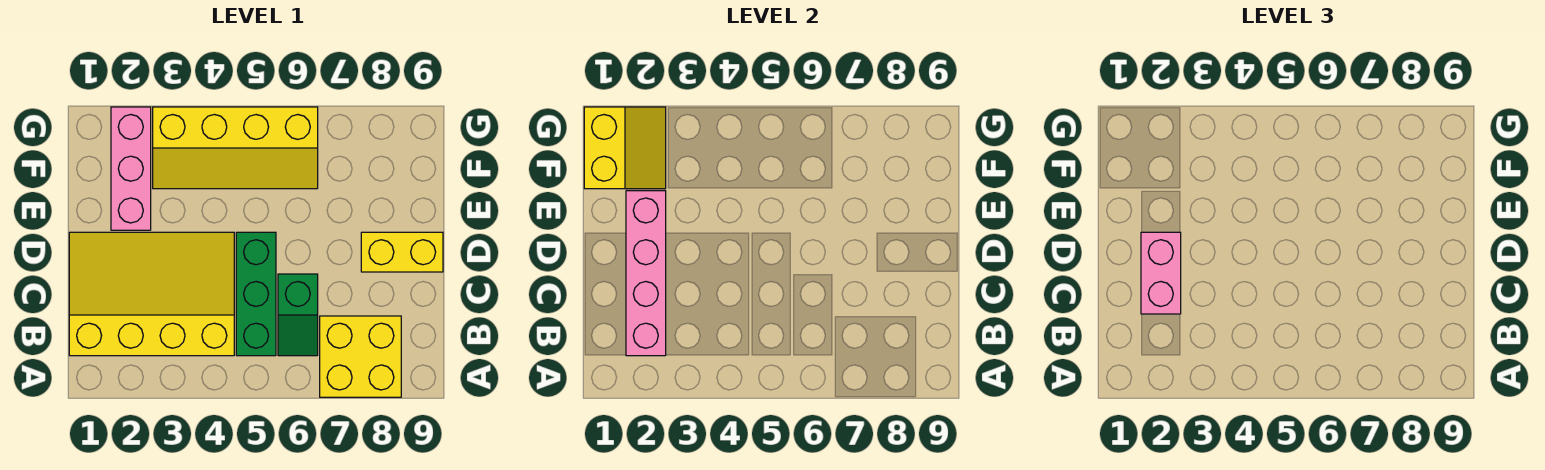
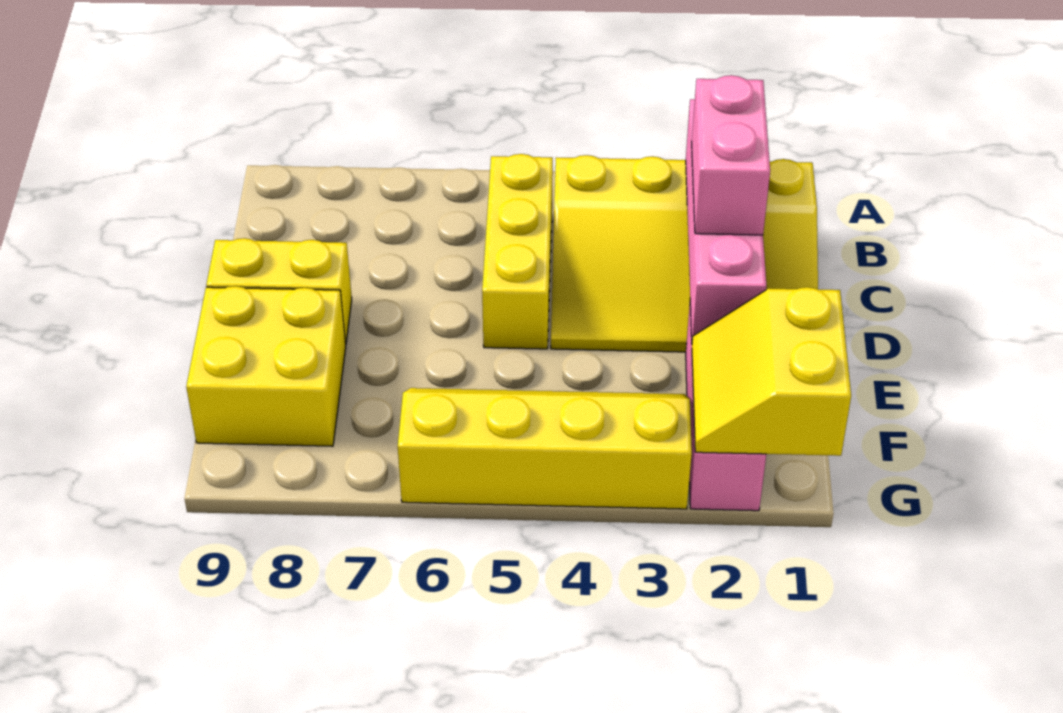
yellow 2x2 brick [320,316,401,397] -> yellow 2x2 brick moved to [186,286,346,446]
green 1x3 brick [236,232,276,356] -> yellow 1x3 brick [482,154,553,349]
green 1x2 slope [278,274,318,356] -> none

